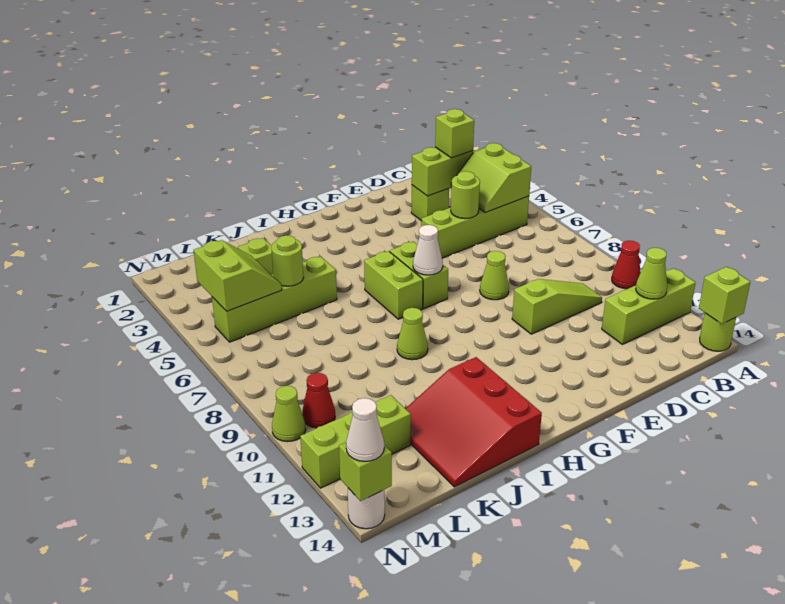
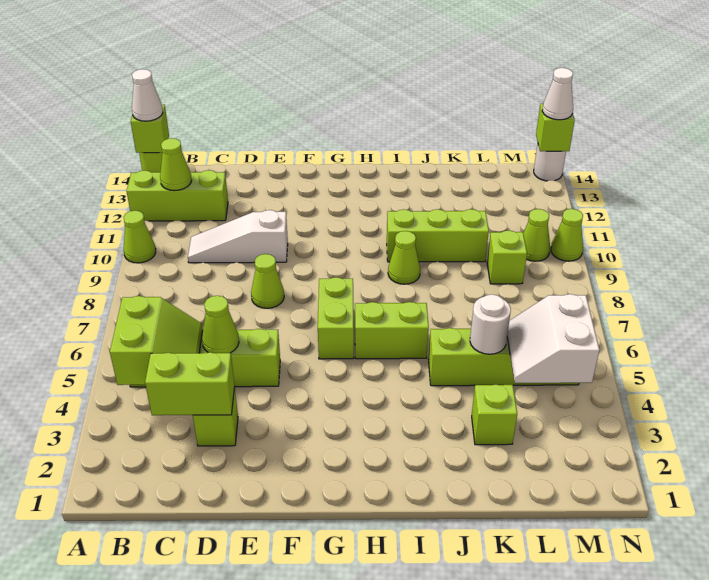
red 1x1 cone [612,240,641,289] -> lime 1x1 cone [124,211,156,263]
lime 1x1 brick [435,109,474,158] -> lime 1x1 brick moved to [487,230,527,284]
lime 1x3 slope [512,279,602,334] -> white 1x3 slope [188,210,288,263]
lime 1x1 round brick [451,171,480,219] -> lime 1x1 cone [202,296,239,353]
white 1x1 cone [413,225,443,275] -> white 1x1 cone moved to [132,69,163,121]
lime 1x2 brick [364,251,423,319] -> lime 1x2 brick turned to [355,302,429,359]
red 3x3 slope [405,357,542,487] -> none
lime 1x1 round brick [271,235,304,286] -> white 1x1 round brick [470,294,511,354]
lime 2x2 slope [194,240,282,311] -> white 2x2 slope [507,294,599,383]
lime 1x3 brick [300,395,411,488] -> lime 1x3 brick moved to [387,209,489,262]
red 1x1 cone [302,373,335,428] -> lime 1x1 cone [523,209,550,261]

